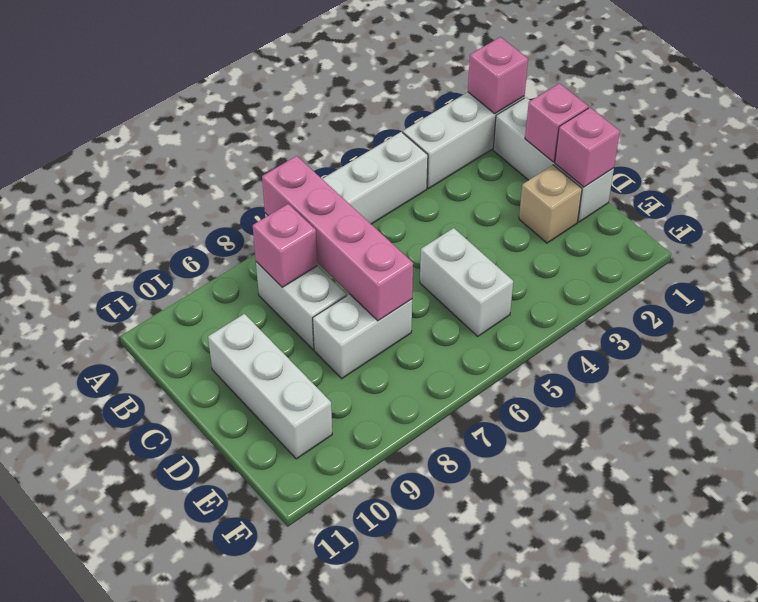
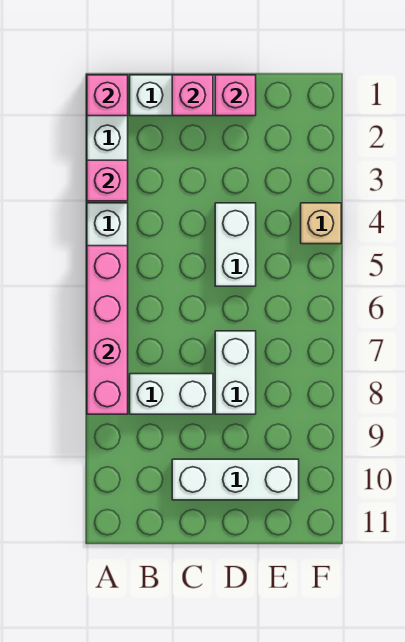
pink 1x4 brick [262,156,413,321] -> pink 1x4 brick turned to [87,246,128,414]
pink 1x1 brick [253,204,317,287] -> pink 1x1 brick moved to [87,160,128,201]
tan 1x1 brick [519,165,582,243] -> tan 1x1 brick moved to [301,203,341,244]
white 1x2 brick [420,228,513,336] -> white 1x2 brick turned to [215,203,256,286]

